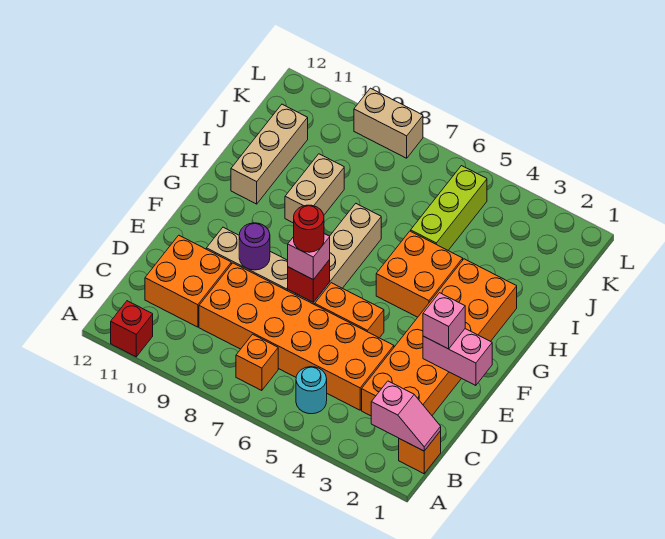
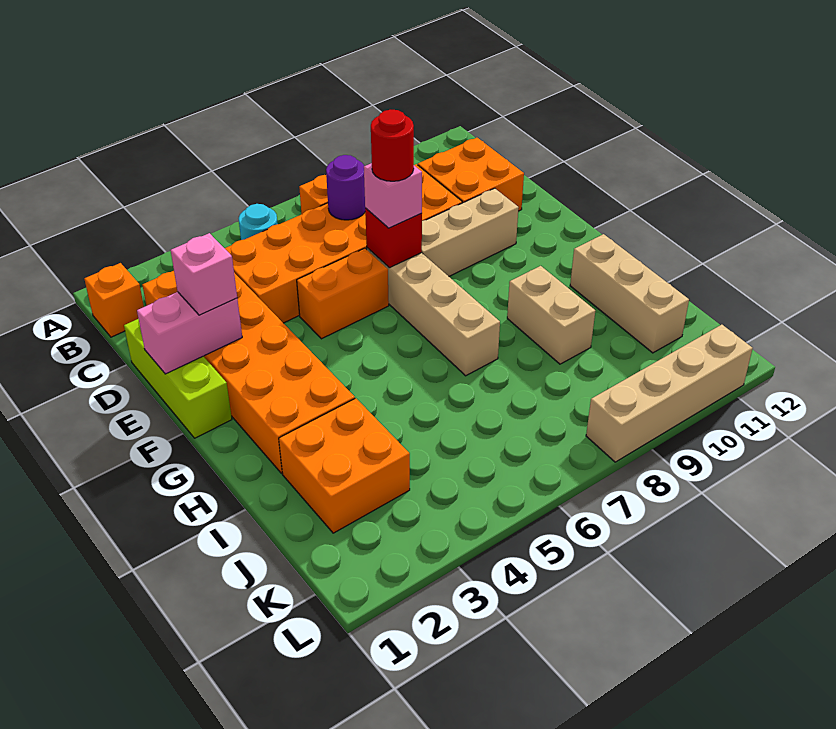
red 1x1 brick [111,301,153,357] -> none
pink 1x2 slope [371,381,441,451] -> none
purple 1x1 round brick [239,223,270,270] -> purple 1x1 round brick moved to [326,155,365,220]
orange 2x2 brick [376,231,463,317] -> orange 2x2 brick moved to [279,398,410,533]
lime 1x3 brick [411,166,487,250] -> lime 1x3 brick moved to [124,319,232,438]
tan 1x2 brick [354,88,423,158] -> tan 1x4 brick [586,325,753,462]

